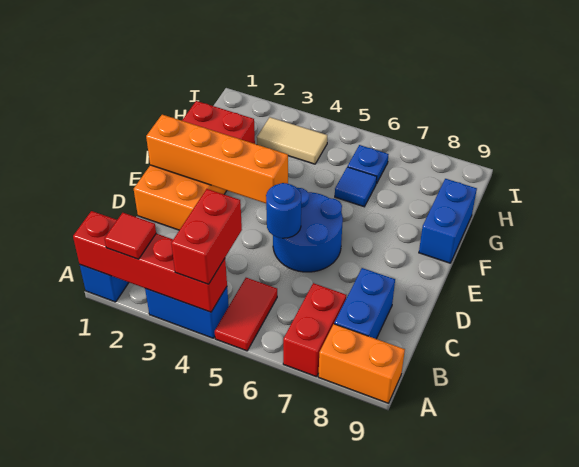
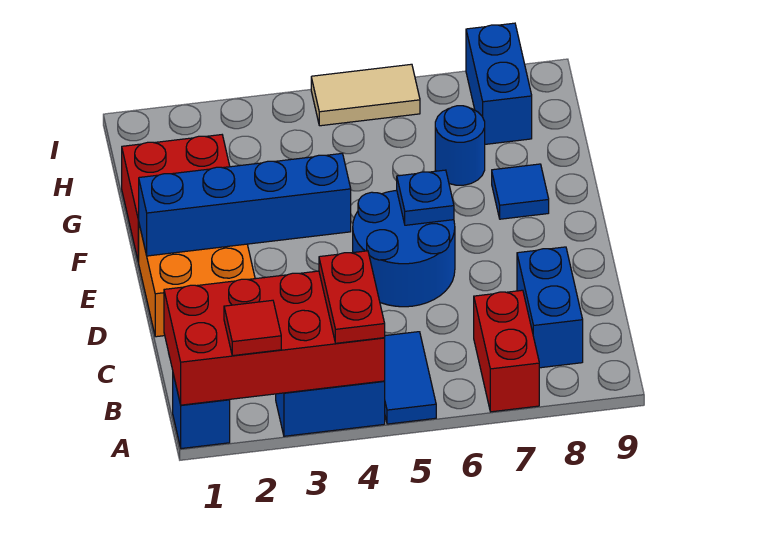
red 1x4 brick [73,211,227,312] -> red 2x4 brick [164,271,385,405]
red 1x2 brick [171,189,242,284] -> red 1x2 plate [319,251,385,343]
red 1x2 tile [215,278,277,351] -> blue 1x2 tile [385,332,436,424]
orange 1x2 brick [318,324,405,403] -> none
blue 1x1 round brick [266,183,301,238] -> blue 1x1 round brick moved to [435,106,485,185]
orange 1x4 brick [146,115,288,203] -> blue 1x4 brick [138,154,351,256]
blue 1x2 brick [419,179,477,263] -> blue 1x2 brick moved to [466,23,532,144]
blue 1x1 tile [335,167,377,207] -> blue 1x1 tile moved to [492,164,549,219]
tan 1x2 tile [257,117,327,164] -> tan 1x2 tile moved to [311,64,420,126]
blue 1x1 plate [348,145,389,184] -> blue 1x1 plate moved to [397,170,454,225]

